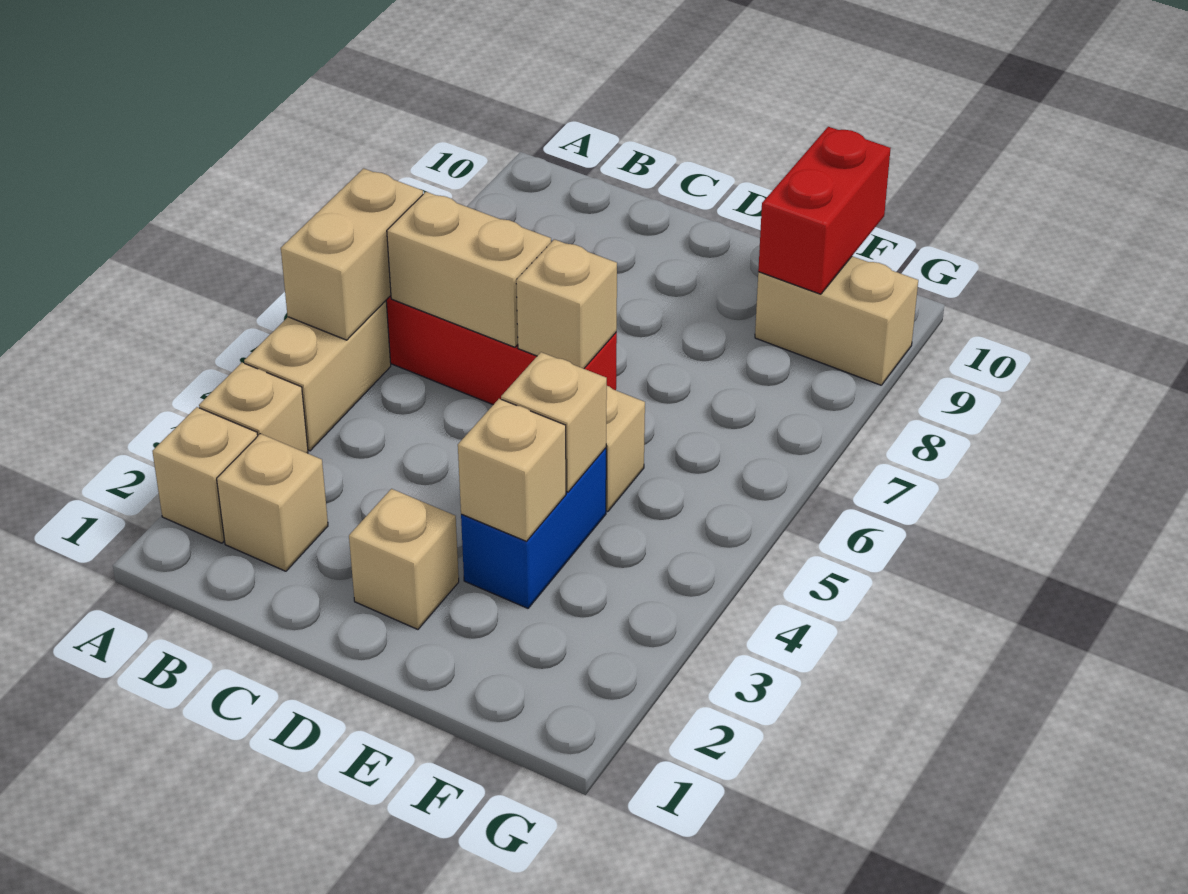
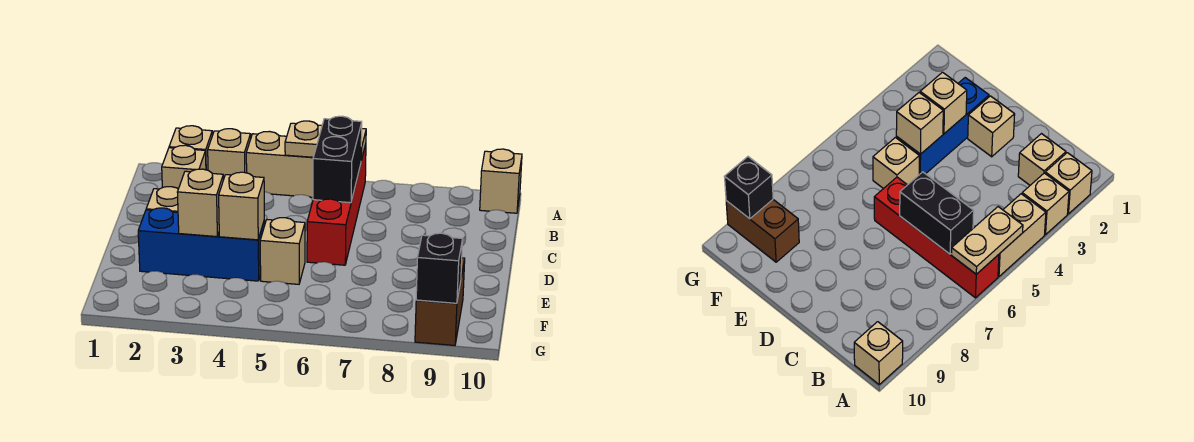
tan 1x2 brick [281,168,423,340] -> tan 1x2 plate [285,121,366,160]
tan 1x2 brick [387,192,551,347] -> black 1x2 brick [313,116,362,203]
tan 1x1 brick [516,239,617,369] -> tan 1x1 brick moved to [480,149,522,213]
blue 1x2 brick [461,448,606,608] -> blue 1x3 brick [138,208,265,281]
tan 1x2 brick [755,256,918,385] -> brown 1x2 brick [415,258,465,346]
red 1x2 brick [758,127,891,294] -> none
none -> black 1x1 brick [416,233,462,303]

